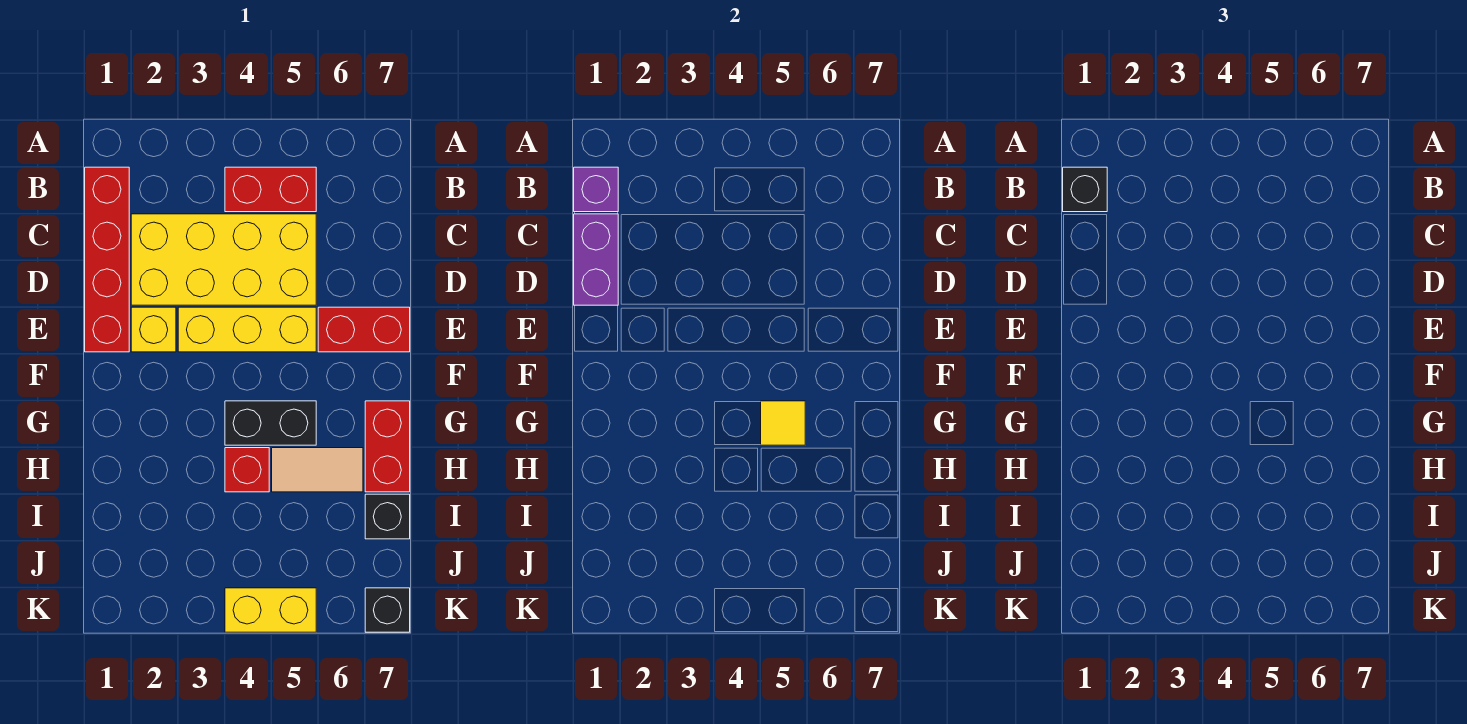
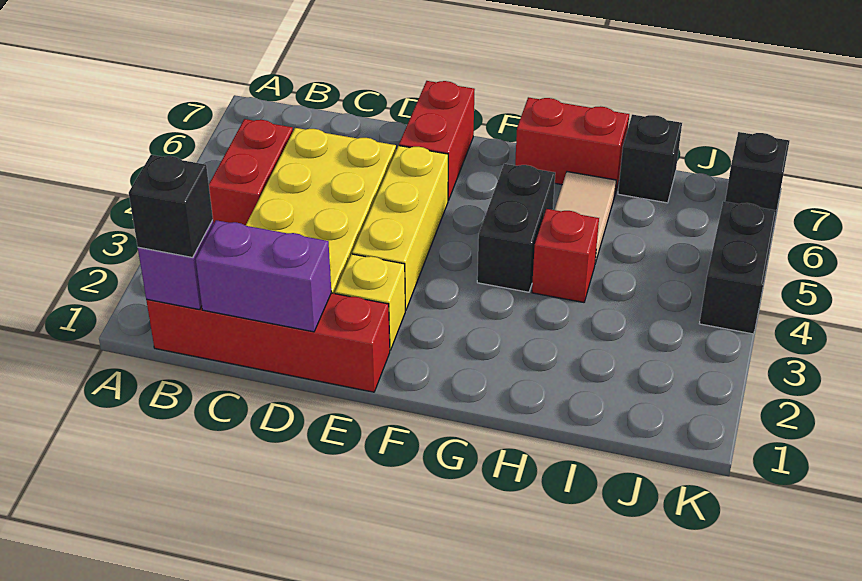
yellow 1x1 tile [761,401,805,445] -> none
yellow 1x2 brick [225,588,316,632] -> black 1x2 brick [699,201,777,334]

